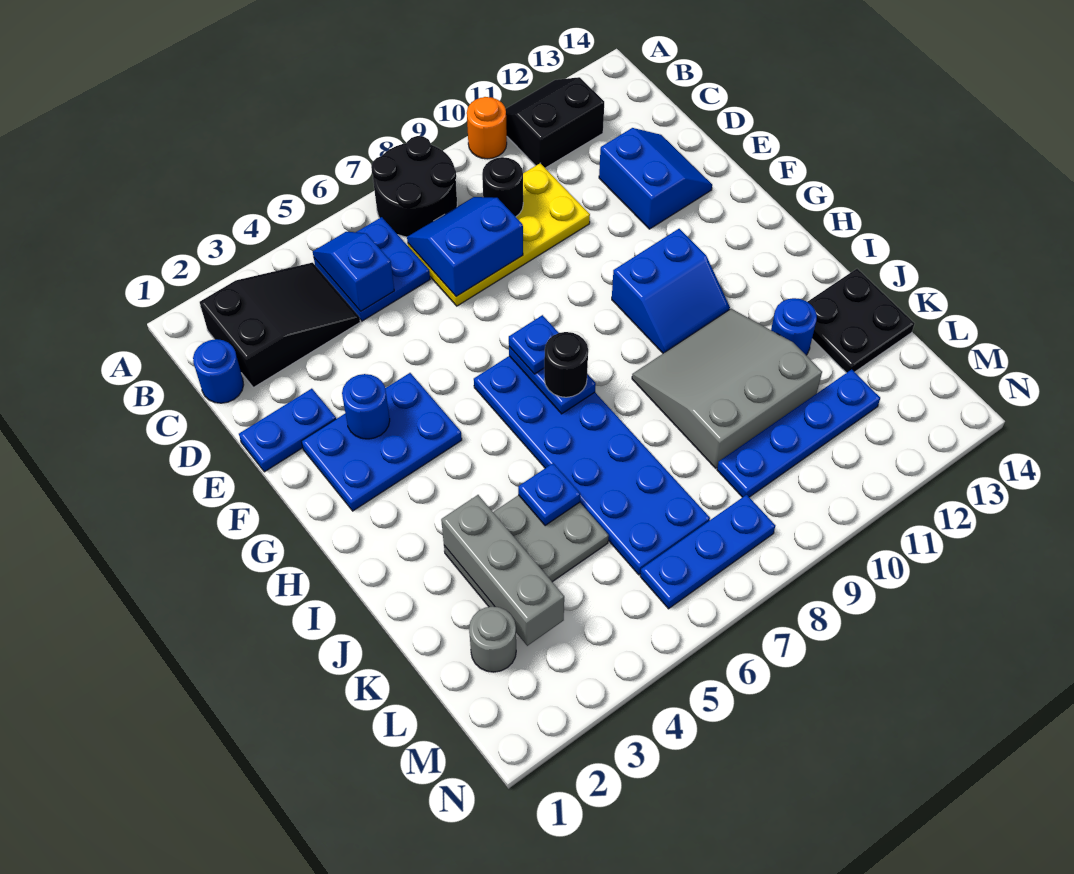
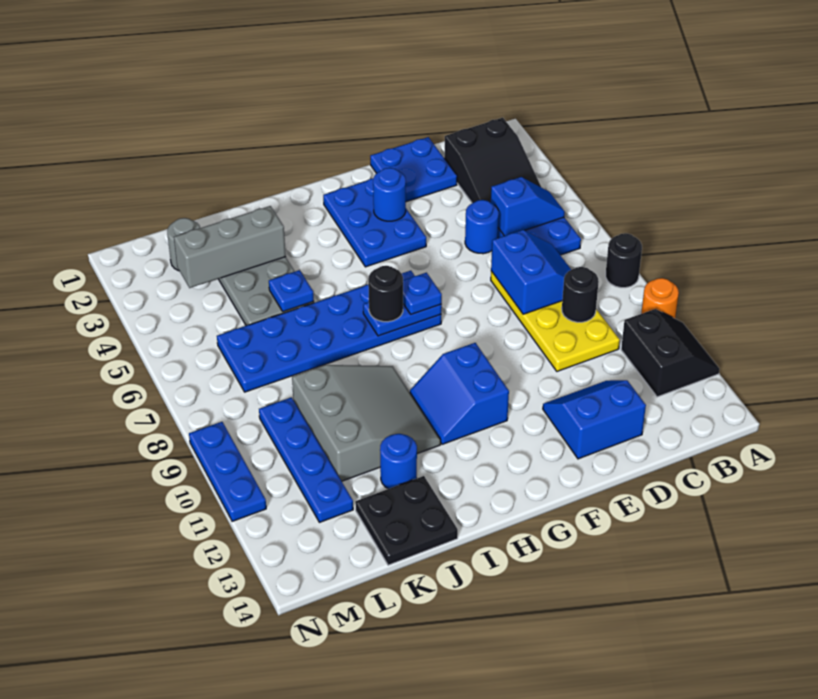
black 2x2 round brick [371,136,457,237] -> black 1x1 round brick [606,233,642,288]
blue 1x1 round brick [193,339,244,403] -> blue 1x1 round brick moved to [465,200,499,254]
blue 2x2 slope [599,128,712,229] -> blue 2x2 slope turned to [543,380,646,459]
blue 1x2 plate [239,389,336,472] -> blue 2x2 plate [370,137,457,202]
blue 1x3 plate [640,495,775,609] -> blue 1x3 plate moved to [189,422,266,521]

